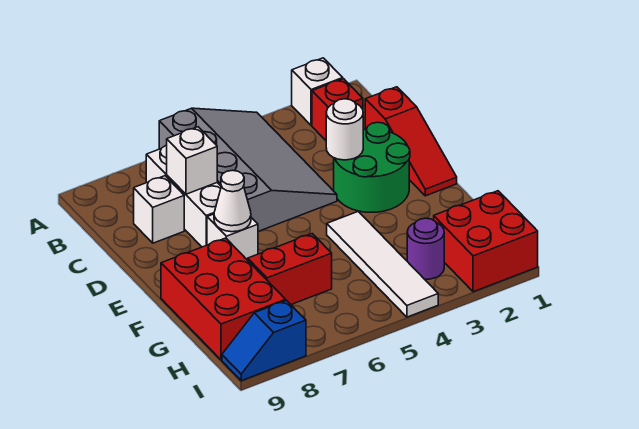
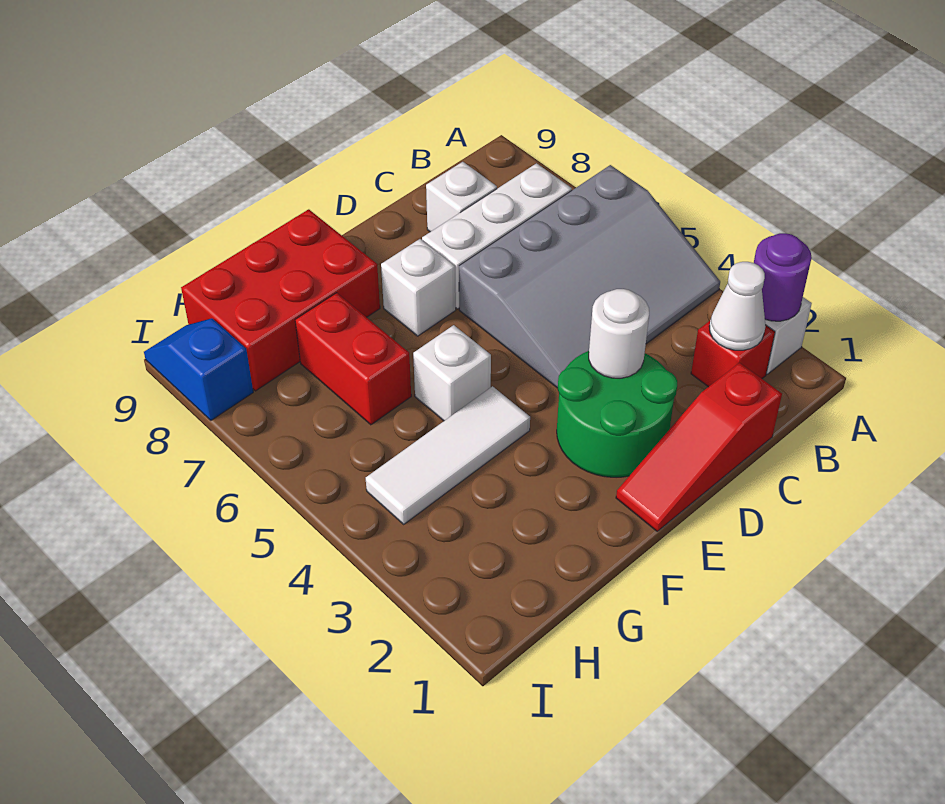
white 1x1 brick [167,127,217,194] -> white 1x1 brick moved to [413,325,491,421]
white 1x1 cone [214,170,251,232] -> white 1x1 cone moved to [709,262,766,350]
white 1x4 tile [327,212,438,317] -> white 1x3 tile [366,386,530,524]
red 2x2 brick [434,191,538,292] -> none
purple 1x1 round brick [407,218,444,279] -> purple 1x1 round brick moved to [754,233,812,321]

